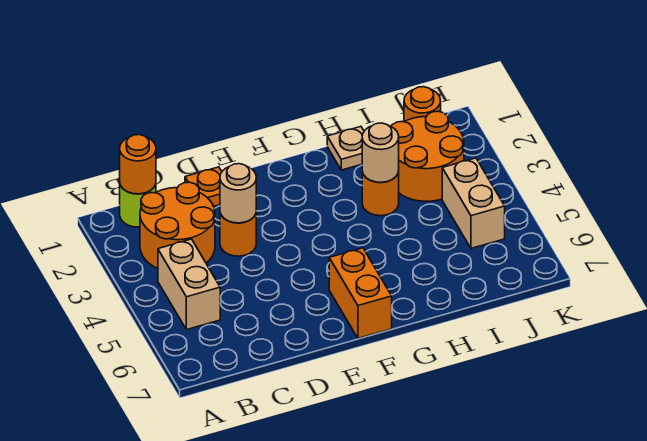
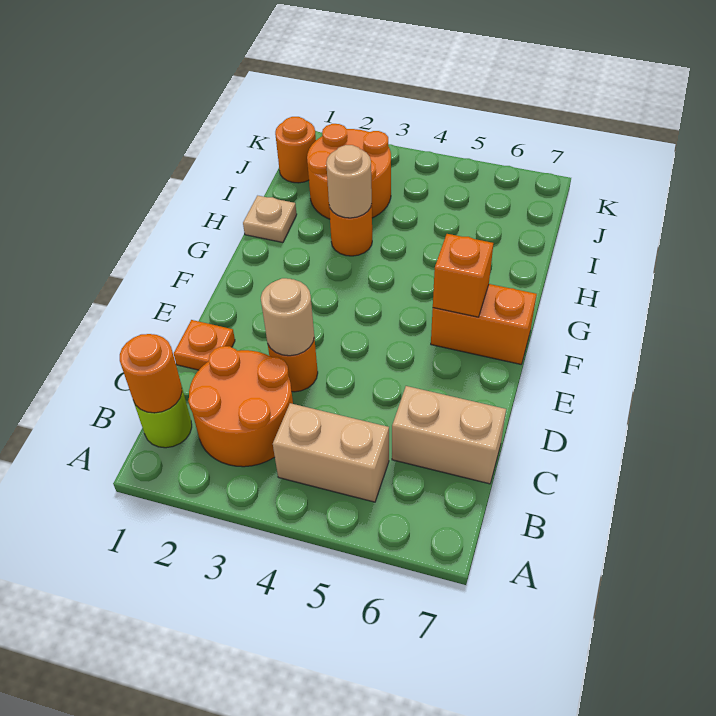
none -> orange 1x1 brick [433,234,493,317]
tan 1x2 brick [442,158,505,248] -> tan 1x2 brick moved to [392,386,506,484]

